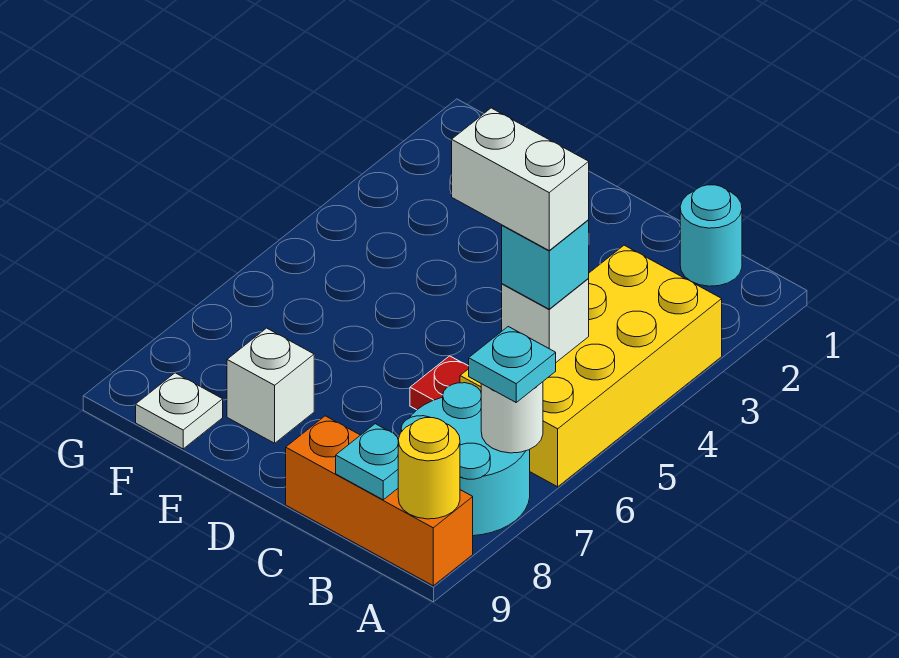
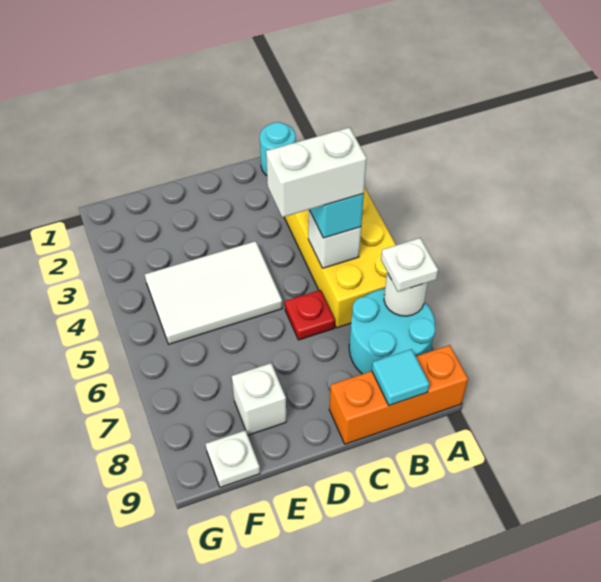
cyan 1x1 plate [469,327,556,402] -> white 1x1 plate [381,238,438,292]
yellow 1x1 round brick [398,418,460,519] -> none
cyan 1x1 plate [336,424,399,500] -> cyan 1x1 tile [372,349,429,405]
none -> white 2x3 tile [145,241,282,344]

